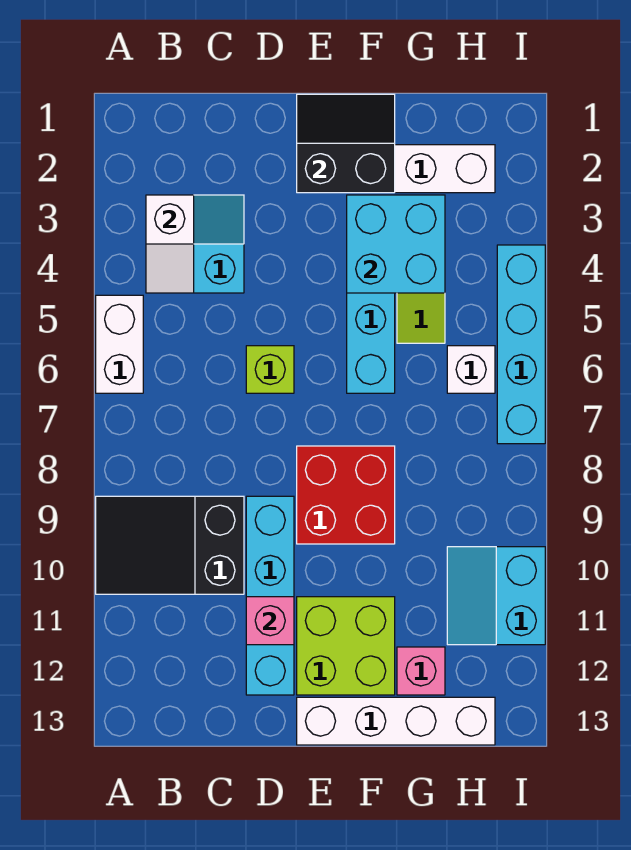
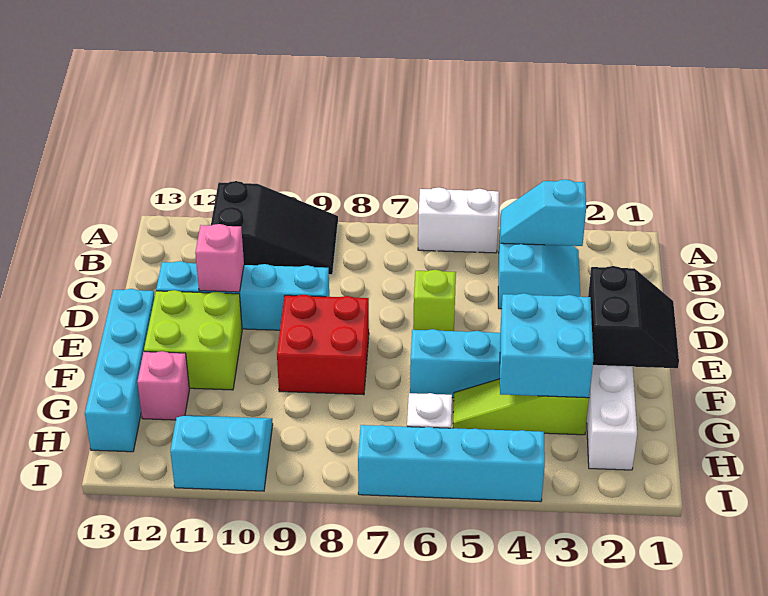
black 2x3 slope [96,496,244,594] -> black 2x3 slope turned to [211,181,338,275]
white 1x2 slope [146,195,194,293] -> cyan 1x2 slope [501,179,586,246]
white 1x4 brick [297,697,495,745] -> cyan 1x4 brick [85,289,155,452]

